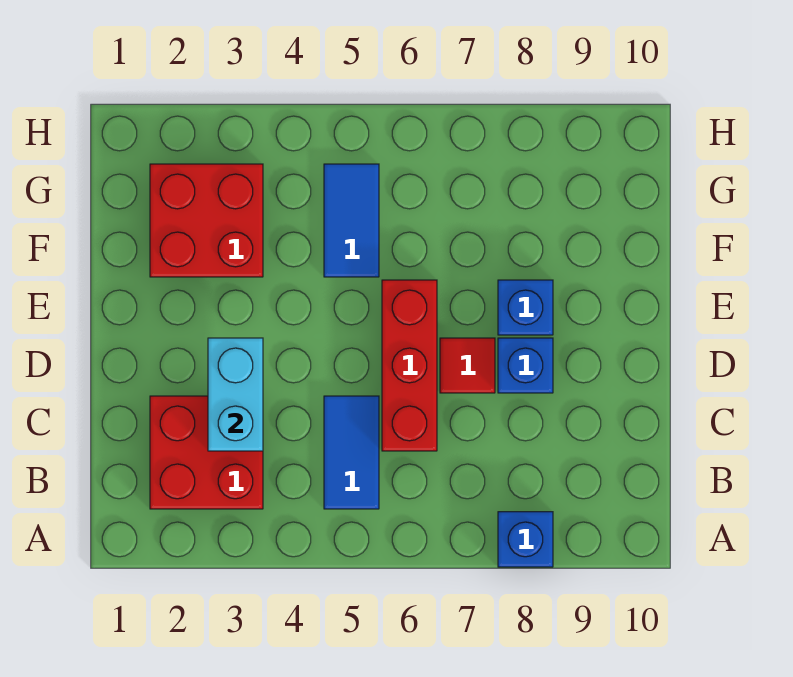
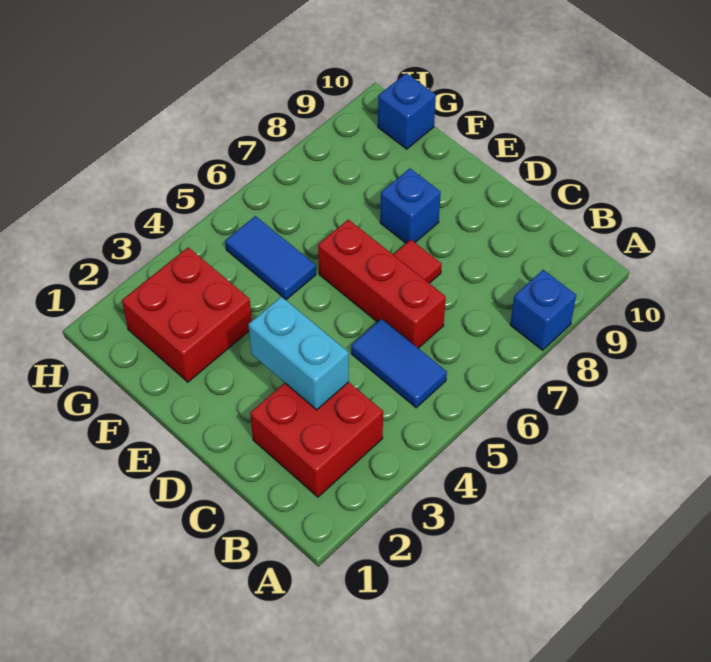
blue 1x1 brick [498,338,553,393] -> blue 1x1 brick moved to [378,73,436,149]

